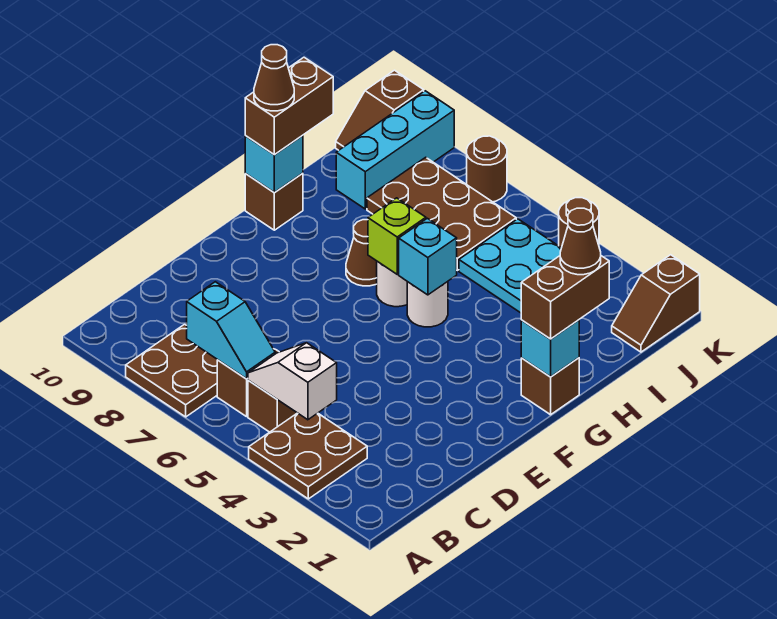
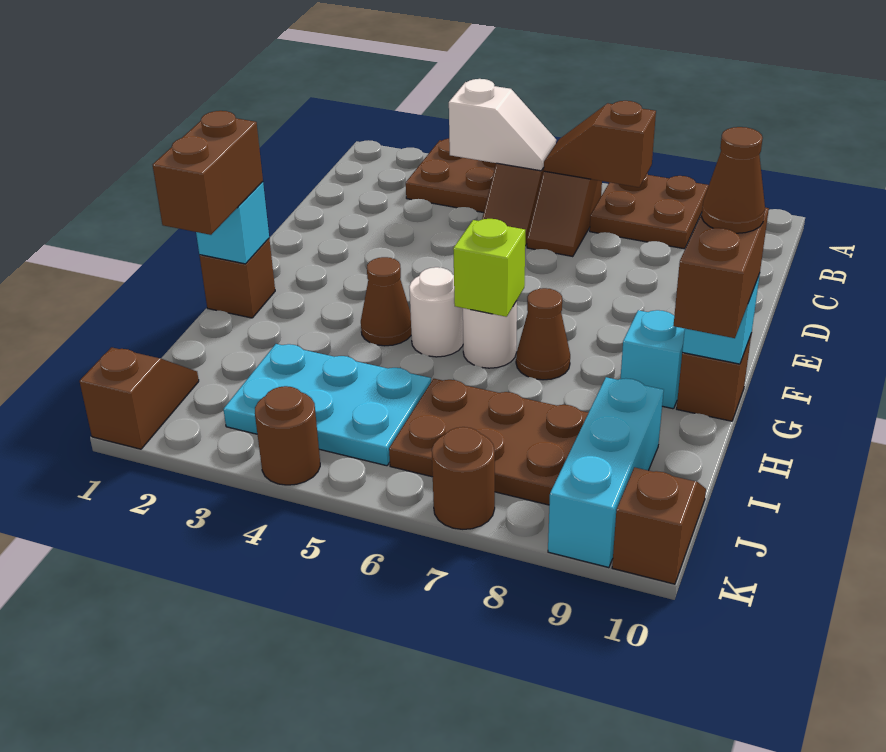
cyan 1x2 slope [187,282,275,379] -> brown 1x2 slope [544,101,656,187]
cyan 1x1 brick [399,218,457,295] -> cyan 1x1 brick moved to [621,310,685,409]
brown 1x1 cone [560,208,601,275] -> brown 1x1 cone moved to [361,257,411,346]

